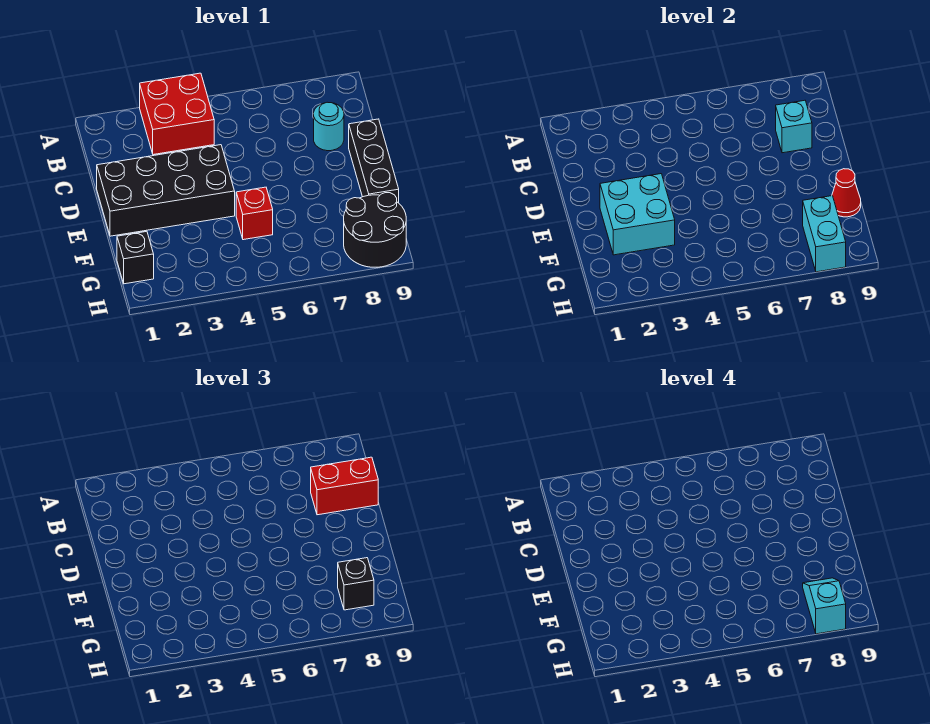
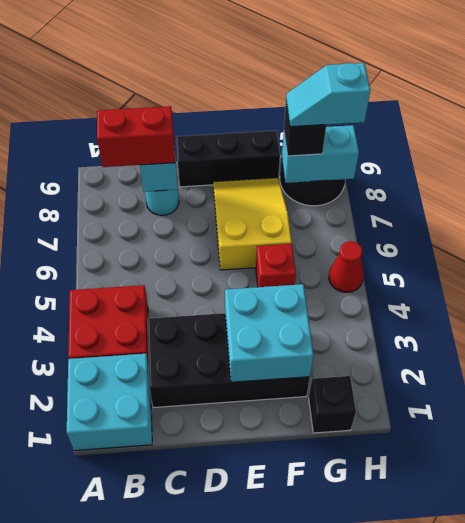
none -> cyan 2x2 brick [67,354,152,451]
red 1x2 brick [311,457,378,515] -> red 1x2 brick turned to [97,106,175,167]
black 2x4 brick [97,145,235,236] -> black 2x4 brick turned to [147,313,310,408]
none -> yellow 2x3 slope [213,178,292,270]
red 1x1 cone [832,169,861,217] -> red 1x1 cone moved to [329,241,363,292]

